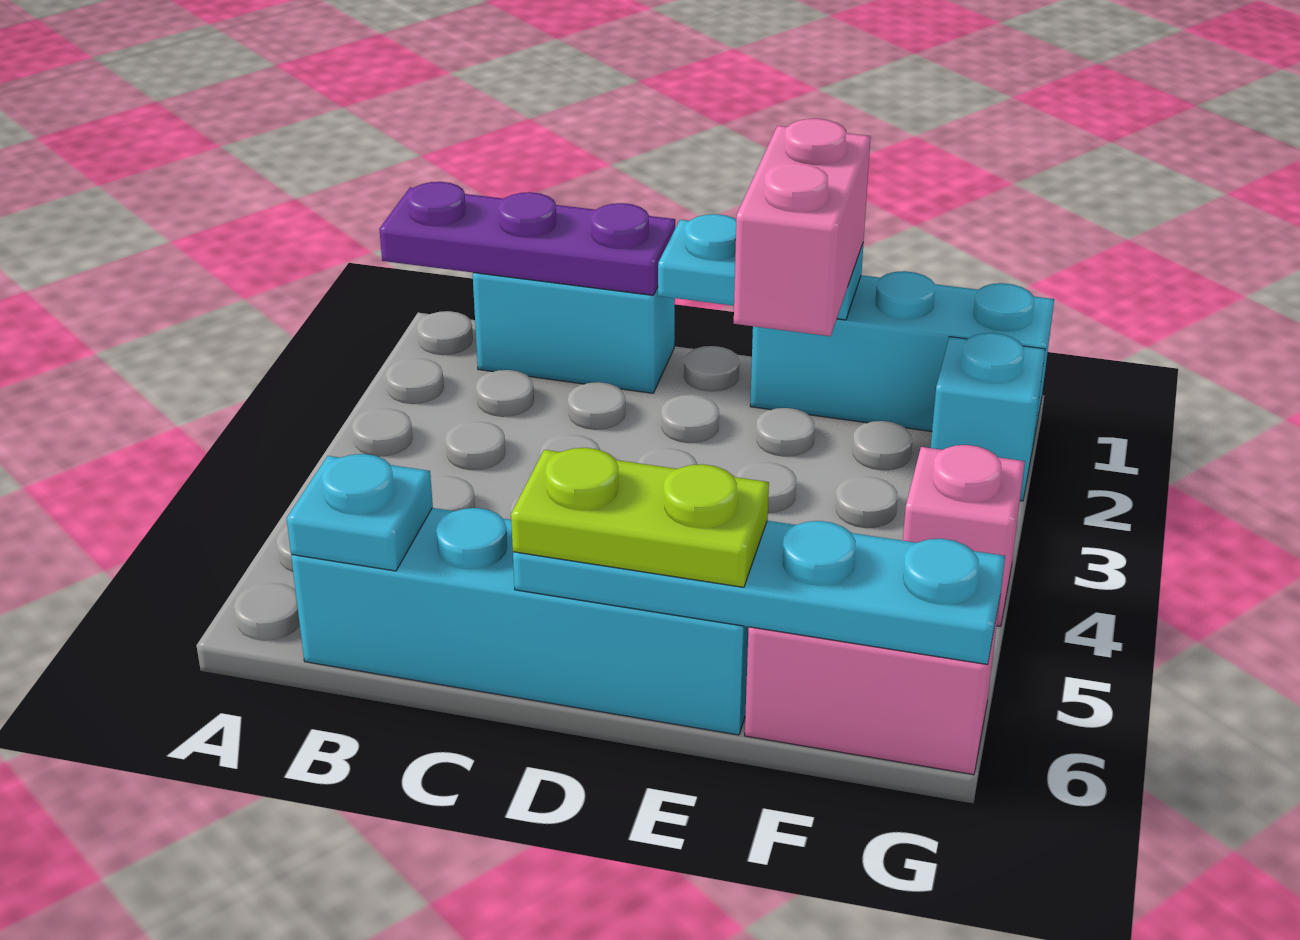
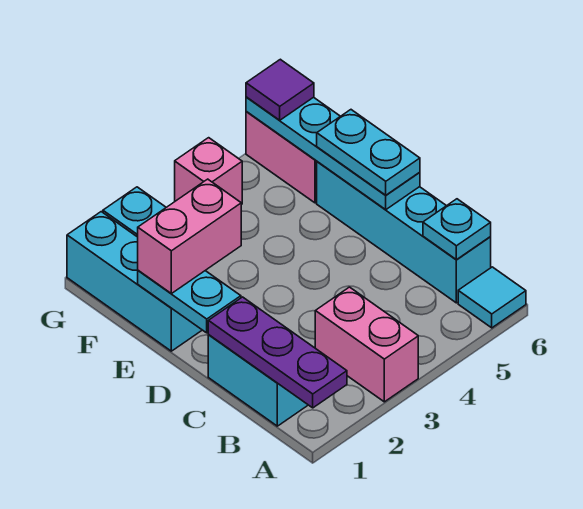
none -> pink 1x2 brick [315,287,418,402]
none -> cyan 1x1 tile [458,267,526,328]
lime 1x2 plate [511,448,769,587] -> cyan 1x2 plate [317,110,420,195]
none -> purple 1x1 tile [246,59,314,120]

